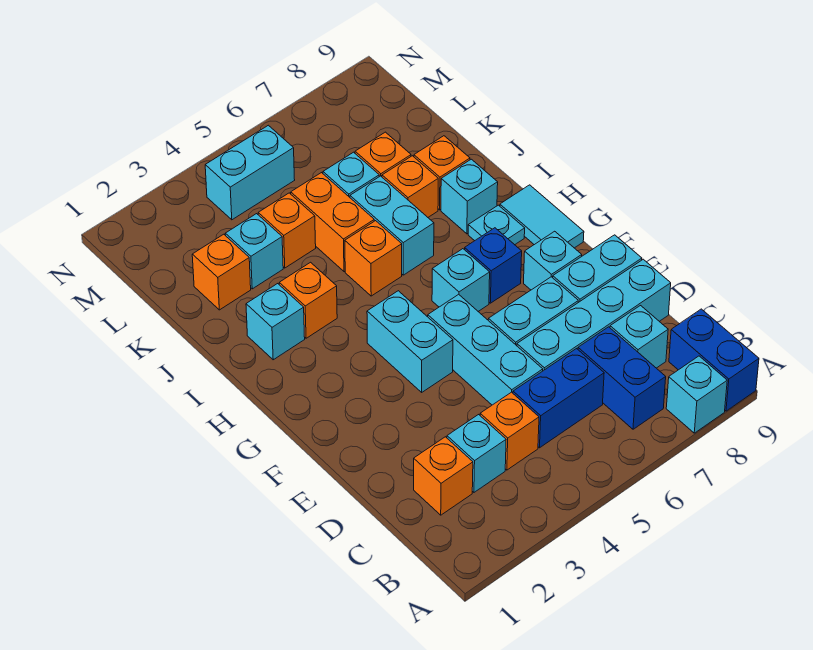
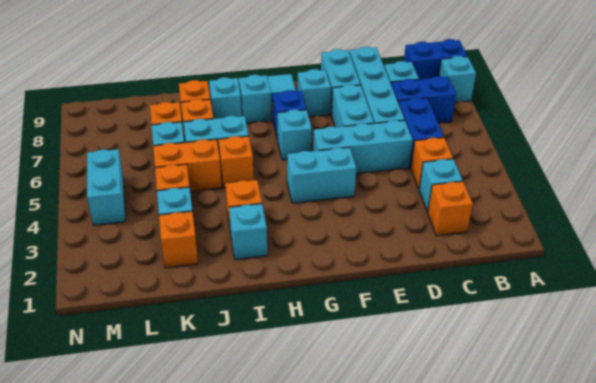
cyan 1x1 plate [468,205,525,245] -> cyan 1x1 brick [239,75,271,123]

